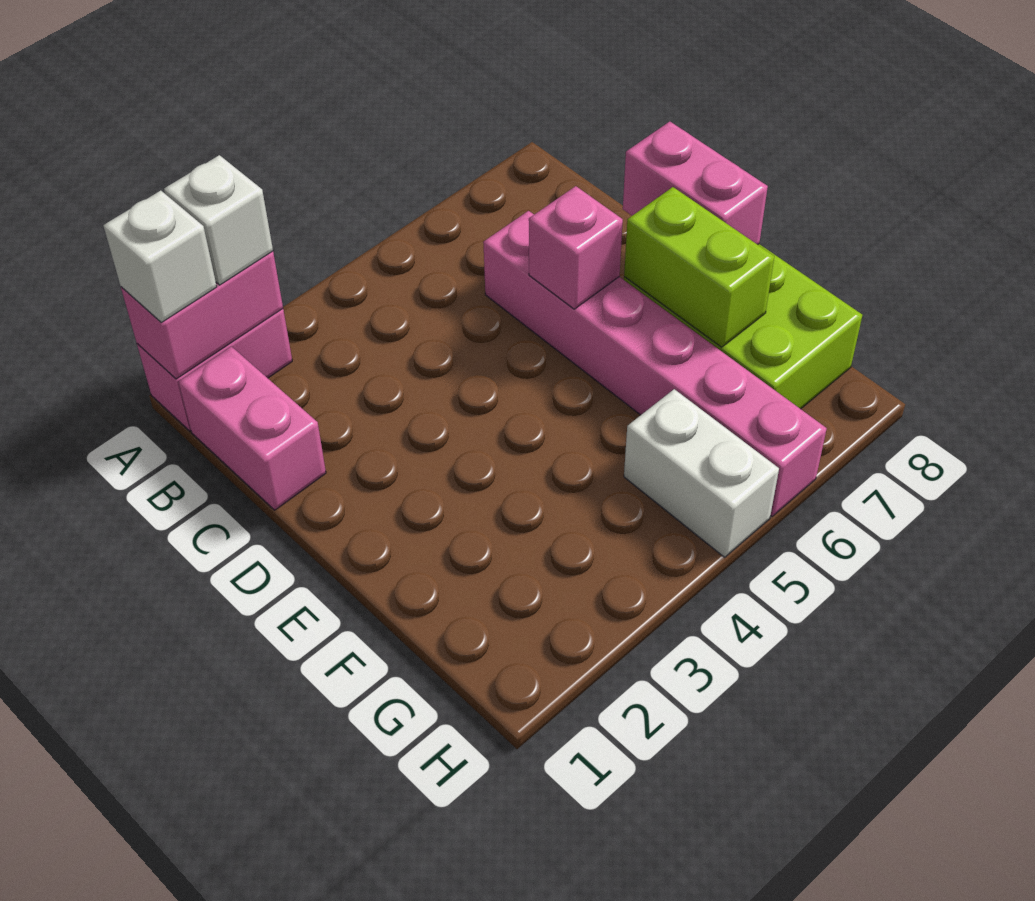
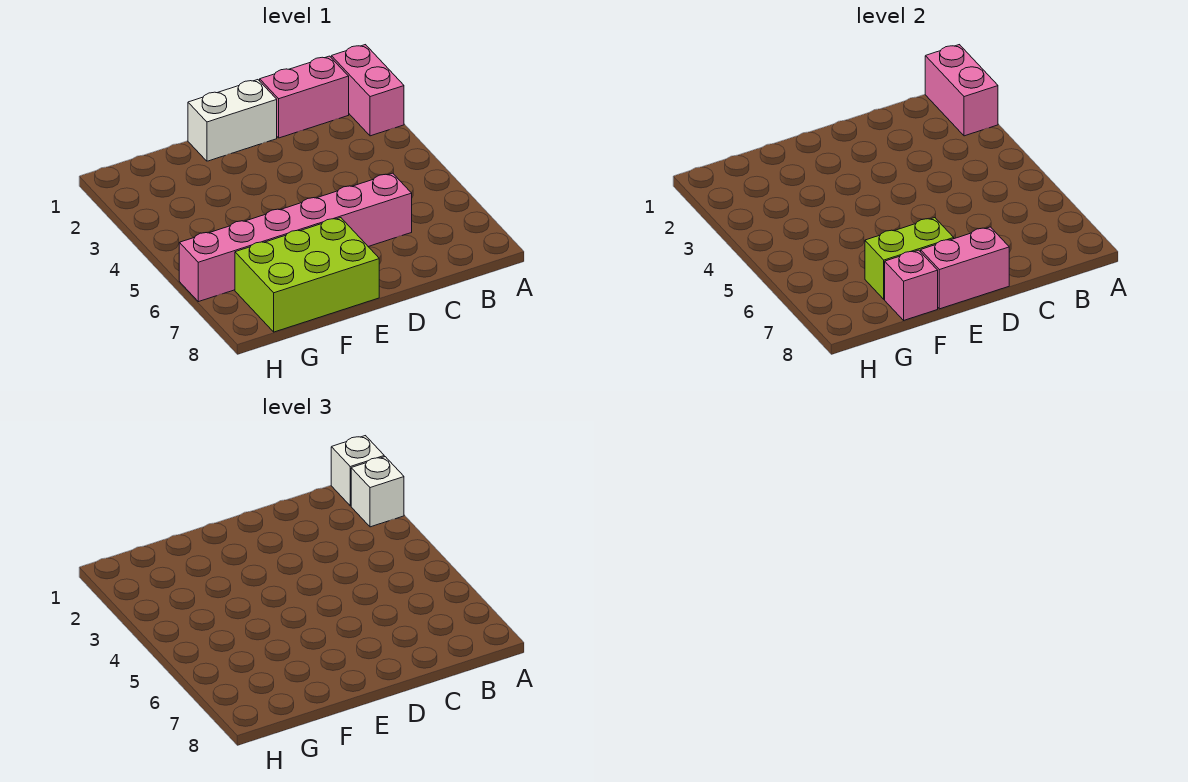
pink 1x1 brick [529,186,623,309] -> pink 1x1 brick moved to [885,250,938,320]
white 1x2 brick [624,389,779,557] -> white 1x2 brick moved to [188,80,277,161]

